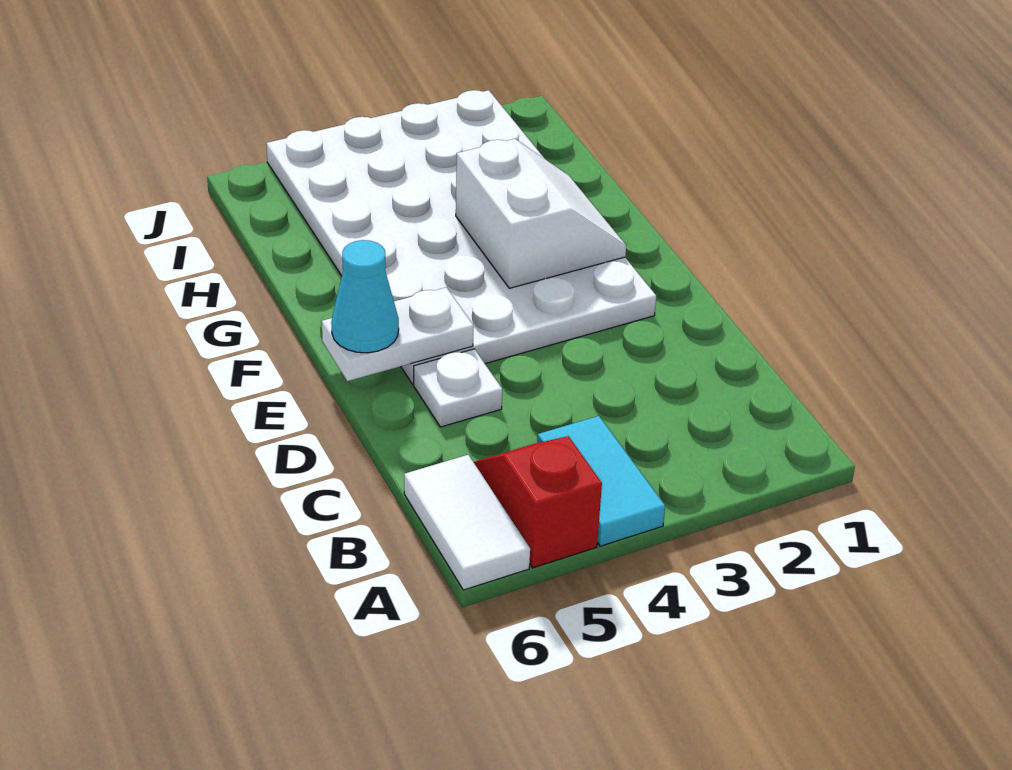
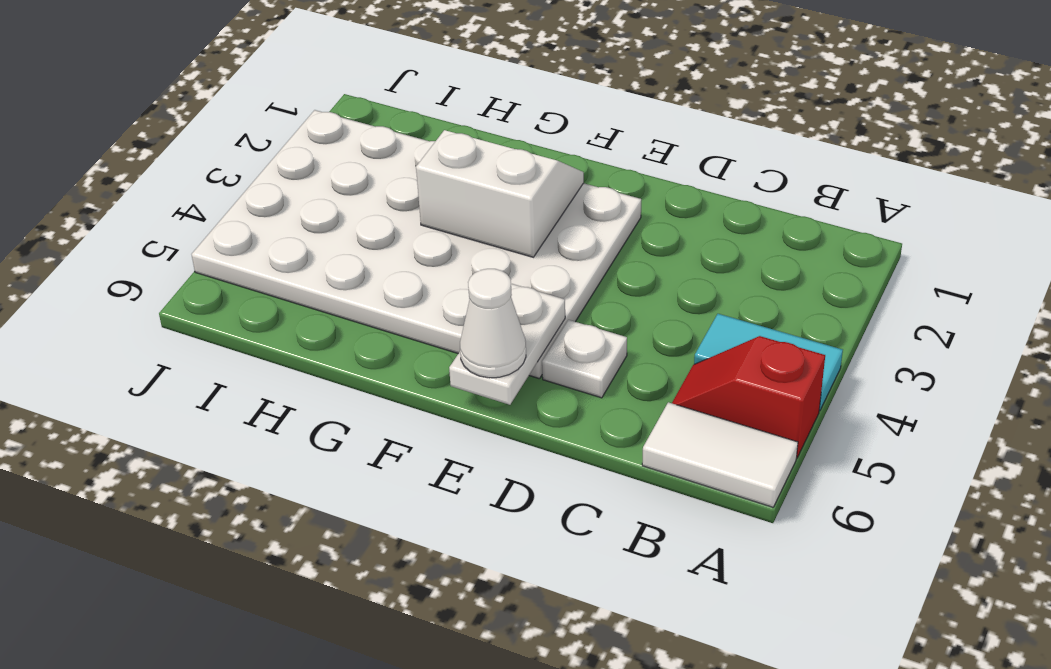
cyan 1x1 cone [331,240,399,353] -> white 1x1 cone [460,269,526,378]

